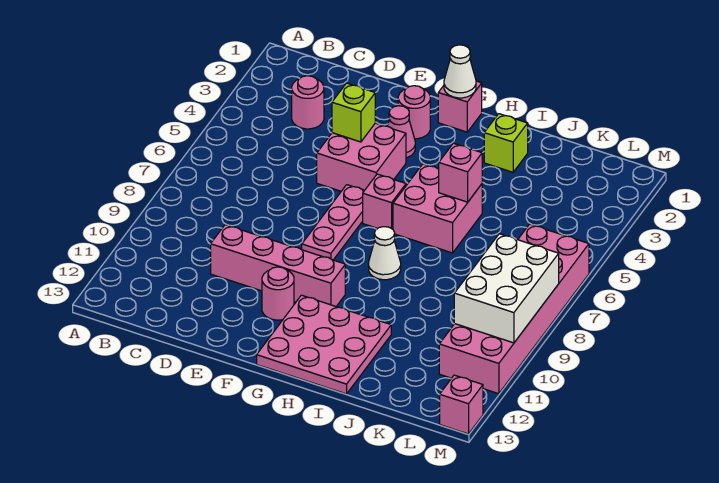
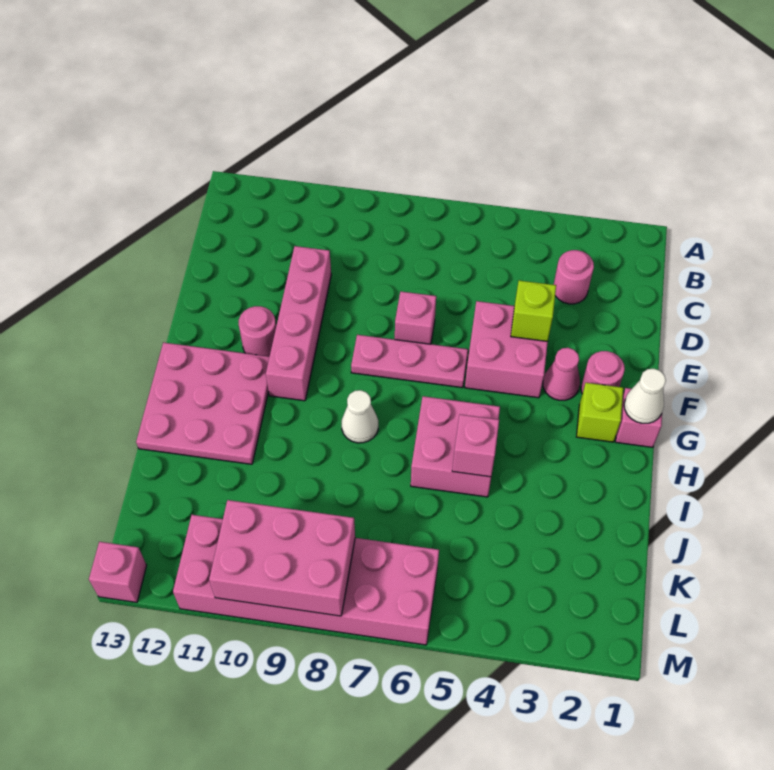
pink 1x1 brick [363,174,406,229] -> pink 1x1 brick moved to [395,292,436,344]
lime 1x1 brick [484,114,528,172] -> lime 1x1 brick moved to [577,383,623,442]
white 2x3 brick [454,234,559,343] -> pink 2x3 brick [209,500,355,616]

